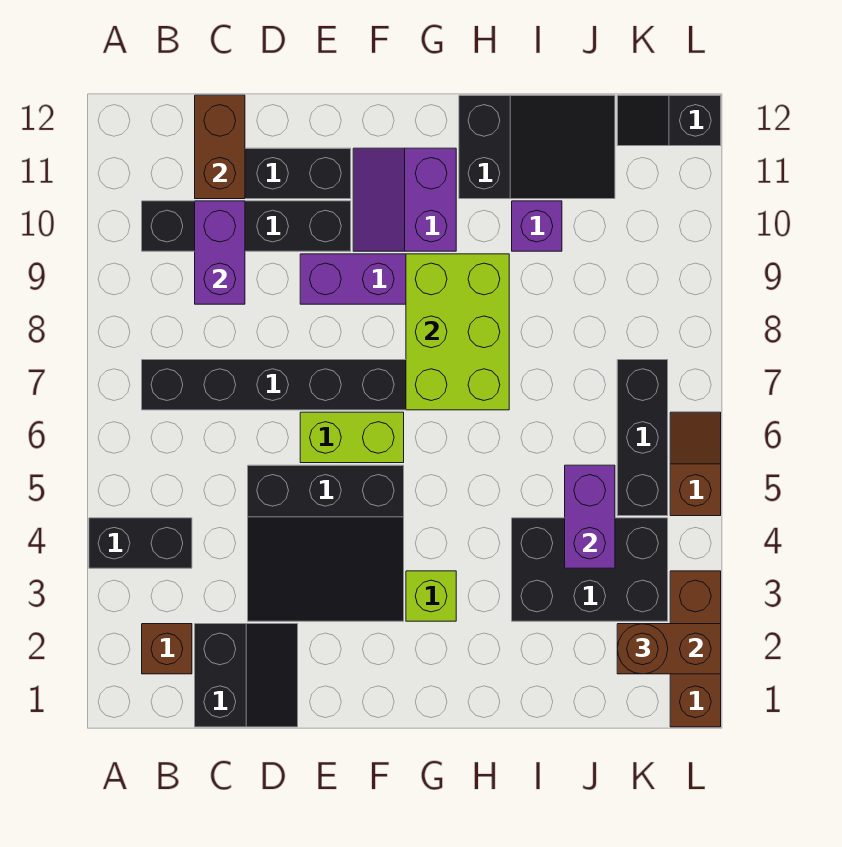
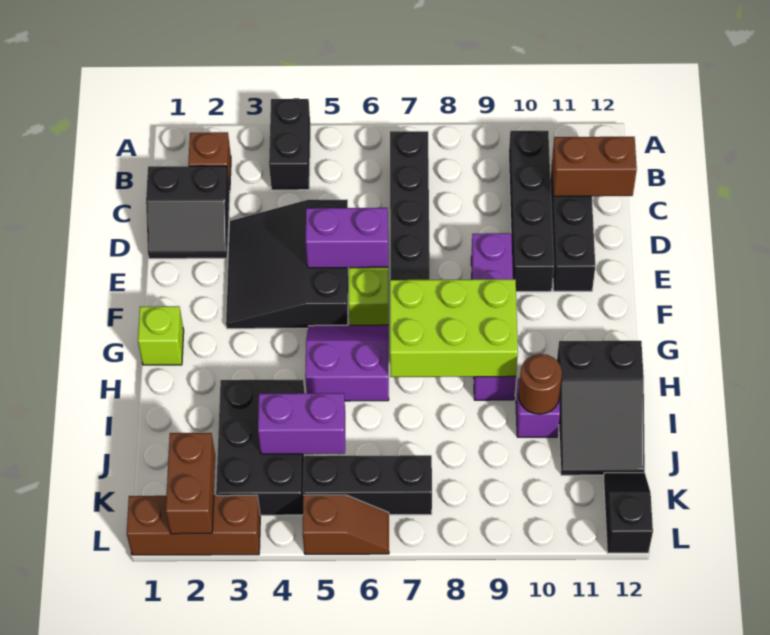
purple 1x2 brick [195,201,245,304] -> purple 1x2 brick moved to [306,208,388,268]
purple 2x2 slope [353,148,456,251] -> purple 2x2 slope moved to [305,325,389,401]
lime 1x1 brick [406,571,456,621] -> lime 1x1 brick moved to [138,306,184,365]
brown 1x1 round brick [617,624,668,674] -> brown 1x1 round brick moved to [519,354,562,414]

